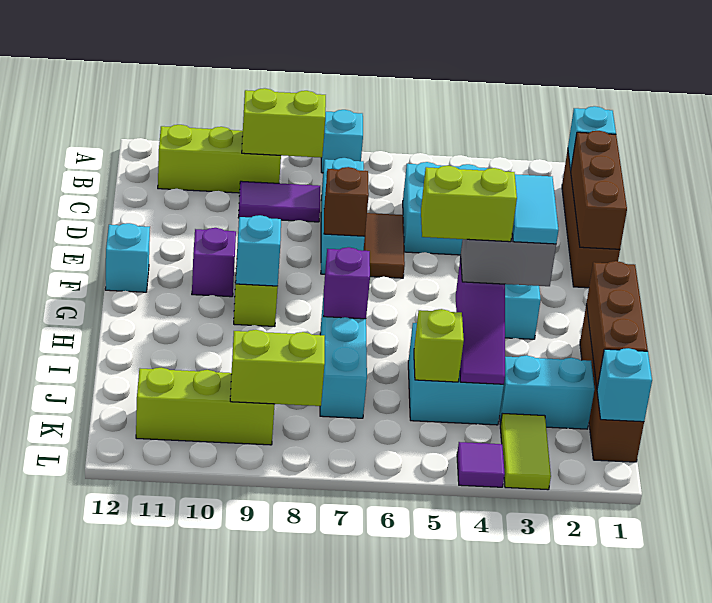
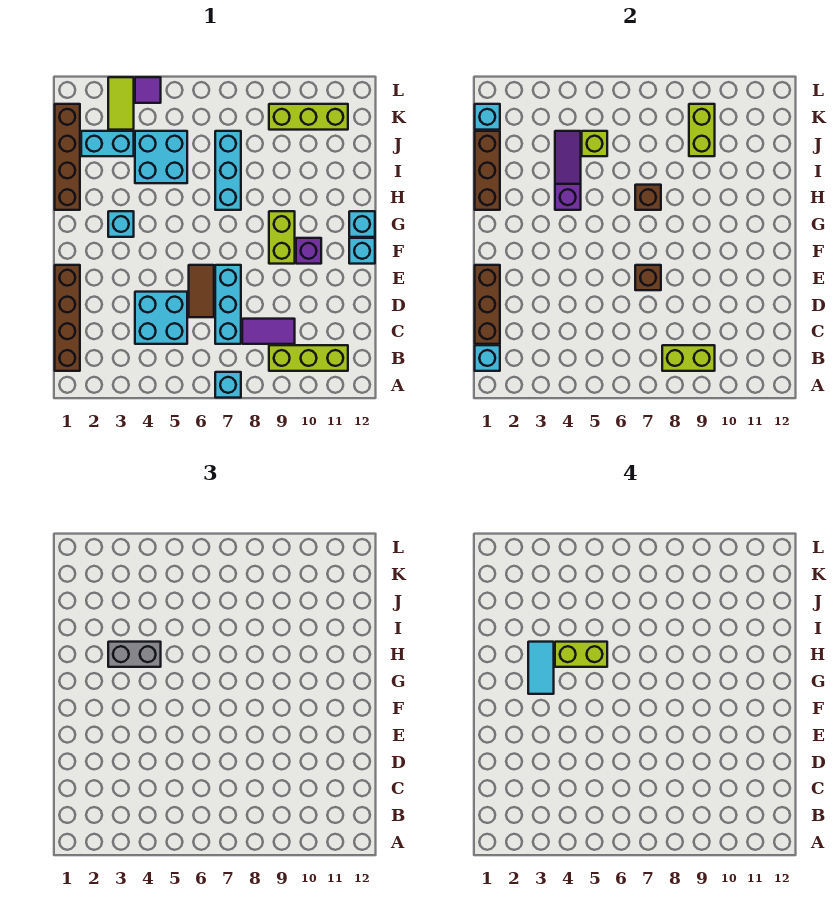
cyan 1x1 brick [236,215,281,286] -> cyan 1x1 brick moved to [349,211,375,237]
purple 1x1 brick [324,247,370,319] -> brown 1x1 brick [635,185,661,210]
lime 1x2 brick [230,330,325,406] -> lime 1x2 brick turned to [689,104,715,156]

